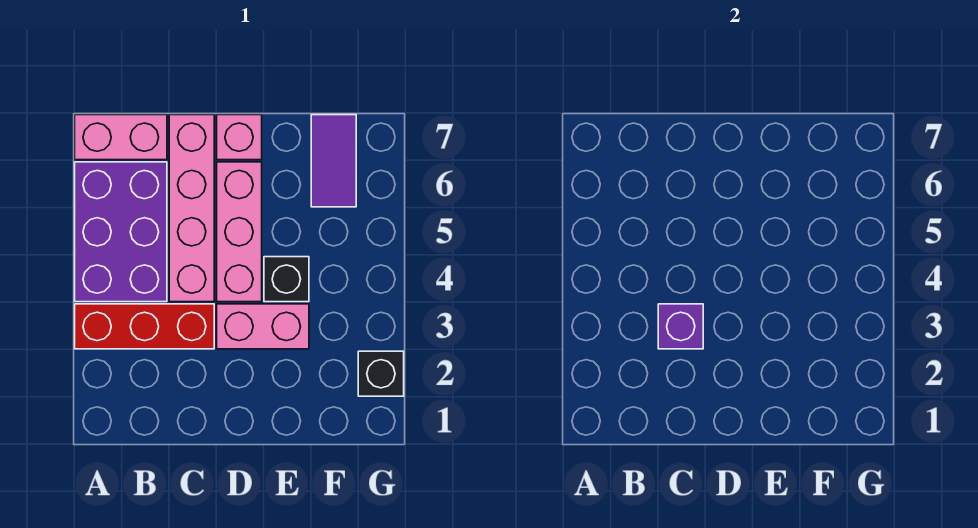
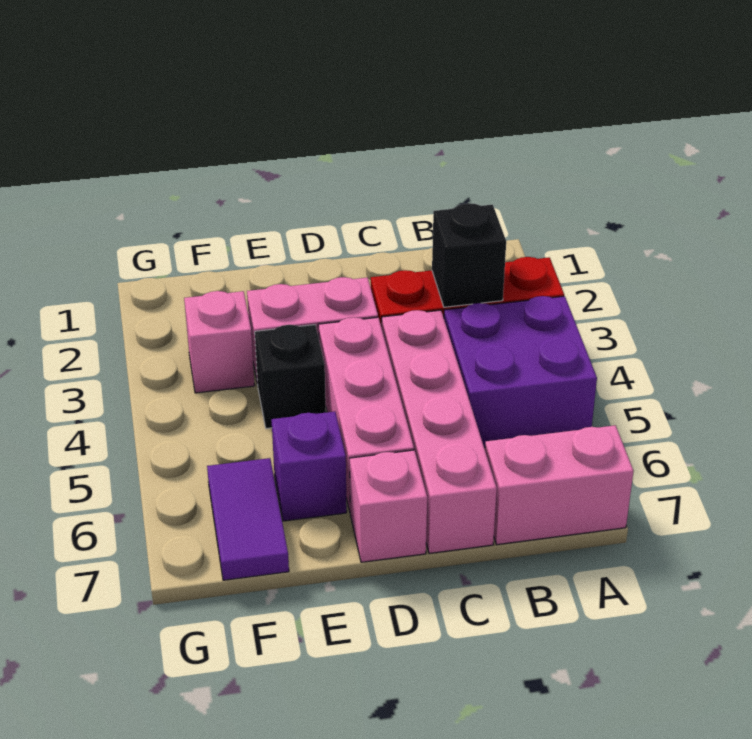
purple 2x3 brick [75,162,167,302] -> purple 2x2 brick [444,296,597,448]
purple 1x1 brick [658,304,703,349] -> purple 1x1 brick moved to [271,412,347,521]
none -> pink 1x1 brick [184,291,255,393]
black 1x1 brick [358,351,404,396] -> black 1x1 brick moved to [432,203,506,307]

